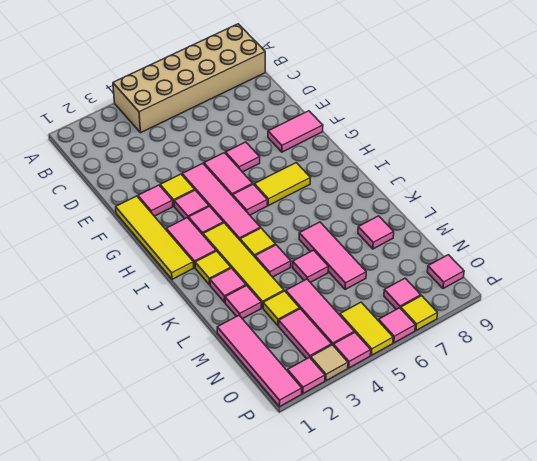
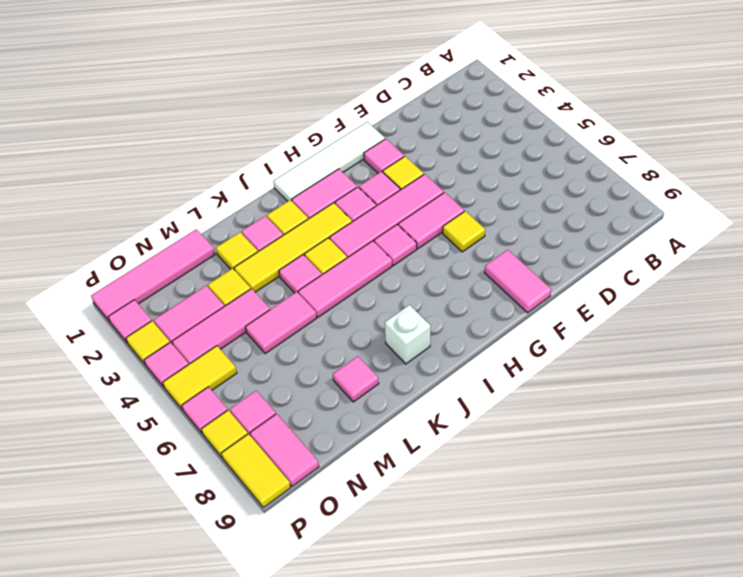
tan 2x6 brick [113,24,265,133] -> none
yellow 1x4 tile [116,196,194,279] -> white 1x4 tile [273,122,385,201]
pink 1x1 tile [226,142,260,172] -> yellow 1x1 tile [443,211,485,252]
yellow 1x2 tile [254,163,310,206] -> yellow 1x2 tile moved to [221,434,291,508]
none -> white 1x1 brick [385,305,430,364]
pink 1x3 tile [299,222,366,290] -> pink 1x3 tile moved to [298,241,392,317]
pink 1x1 tile [225,285,261,319] -> yellow 1x1 tile [216,232,258,269]
pink 1x1 tile [293,250,328,283] -> pink 1x2 tile [245,292,317,353]
pink 1x1 tile [427,255,464,289] -> pink 1x2 tile [250,414,319,486]
tan 1x1 tile [311,345,348,381] -> yellow 1x1 tile [126,321,170,365]

